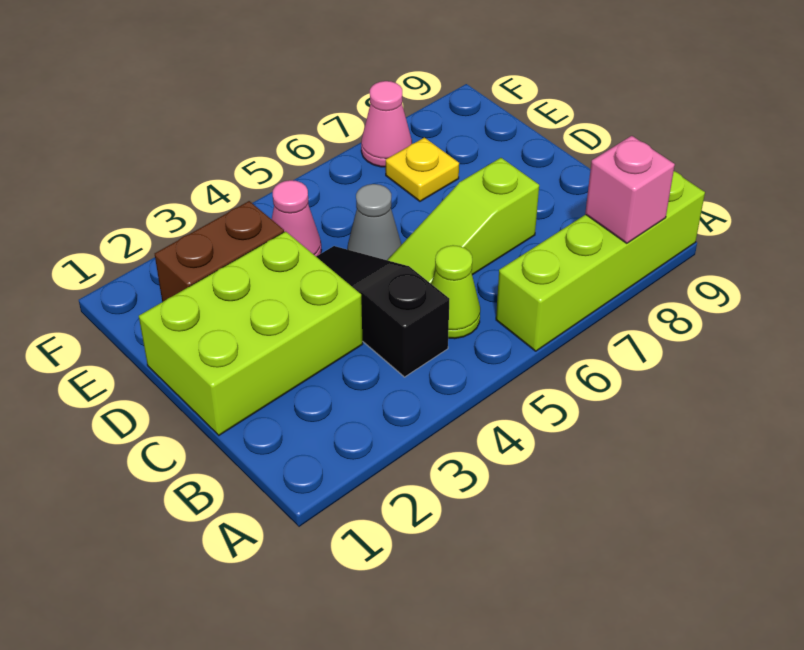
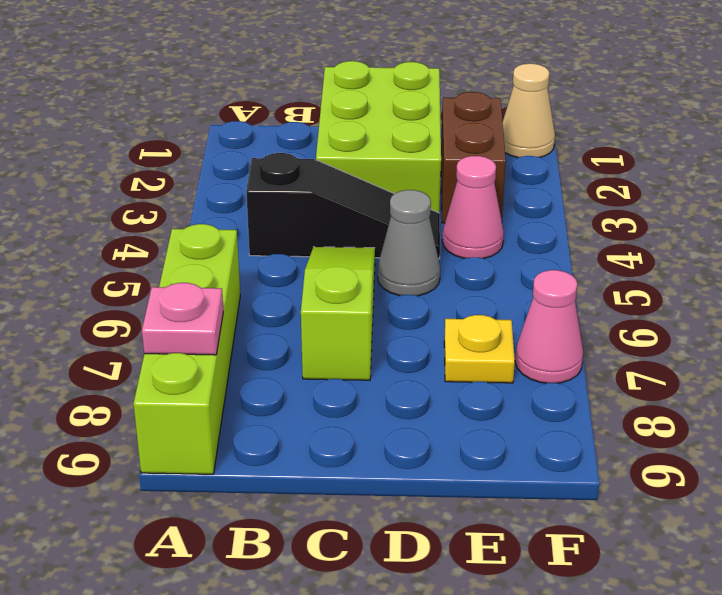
pink 1x1 brick [585,136,675,243] -> pink 1x1 plate [142,283,223,355]
lime 1x1 cone [431,245,480,339] -> none
none -> tan 1x1 cone [503,64,555,158]

